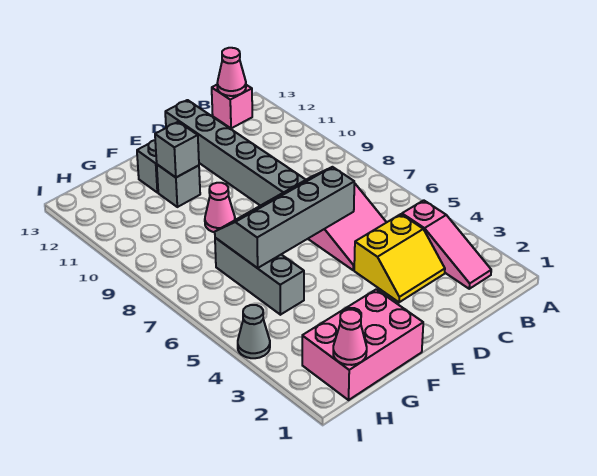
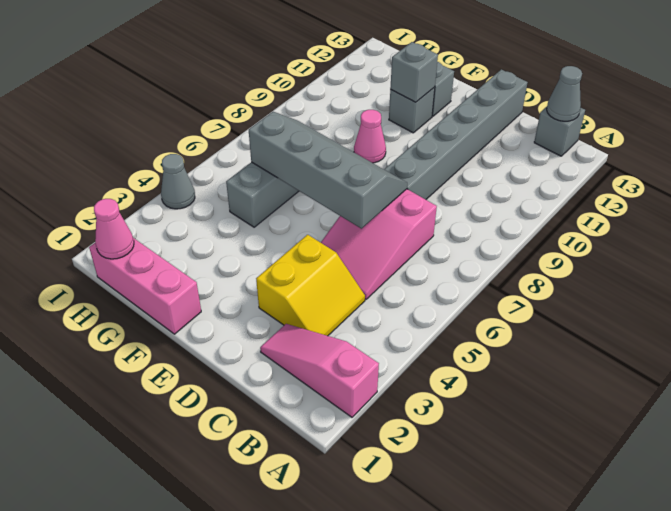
pink 1x3 slope [402,200,491,289] -> pink 1x3 slope turned to [260,324,379,417]
pink 1x1 brick [212,85,252,128] -> grey 1x1 brick [534,107,585,156]
pink 1x1 cone [217,48,246,96] -> grey 1x1 cone [547,66,582,121]
yellow 2x2 slope [354,214,445,302] -> yellow 2x2 slope turned to [256,235,365,336]
pink 2x3 brick [302,289,423,400] -> pink 1x3 brick [89,238,201,334]

